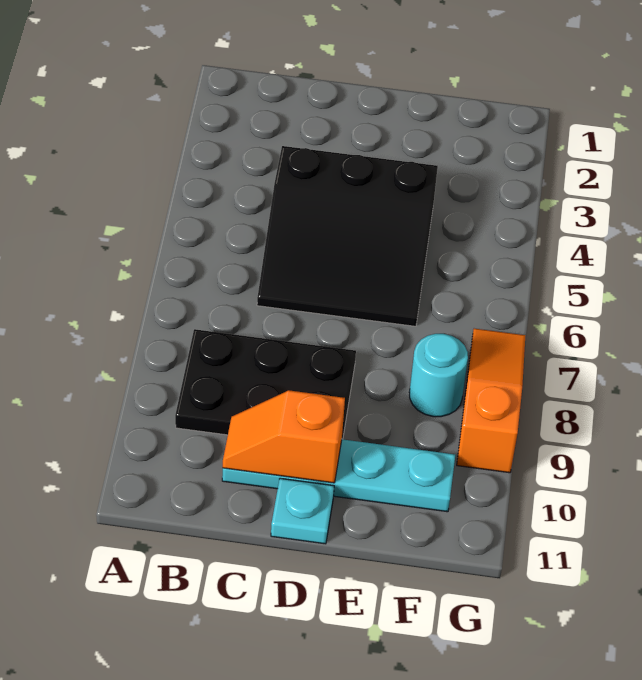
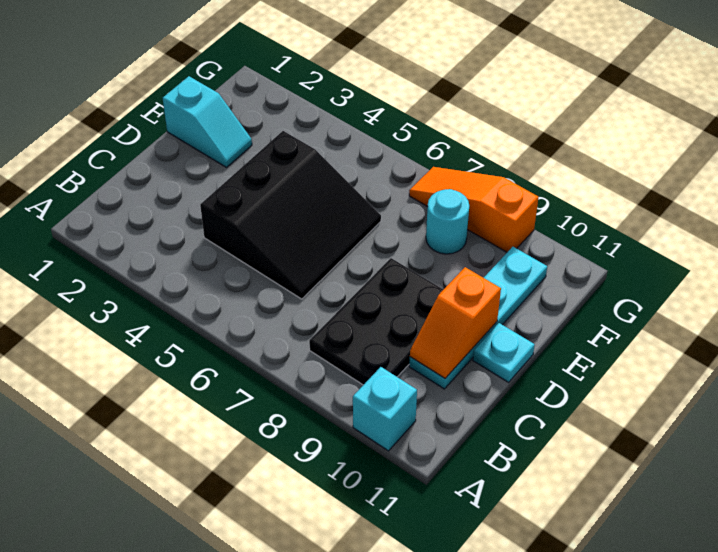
none -> cyan 1x1 brick [353,367,417,451]
none -> cyan 1x2 slope [163,76,252,167]

